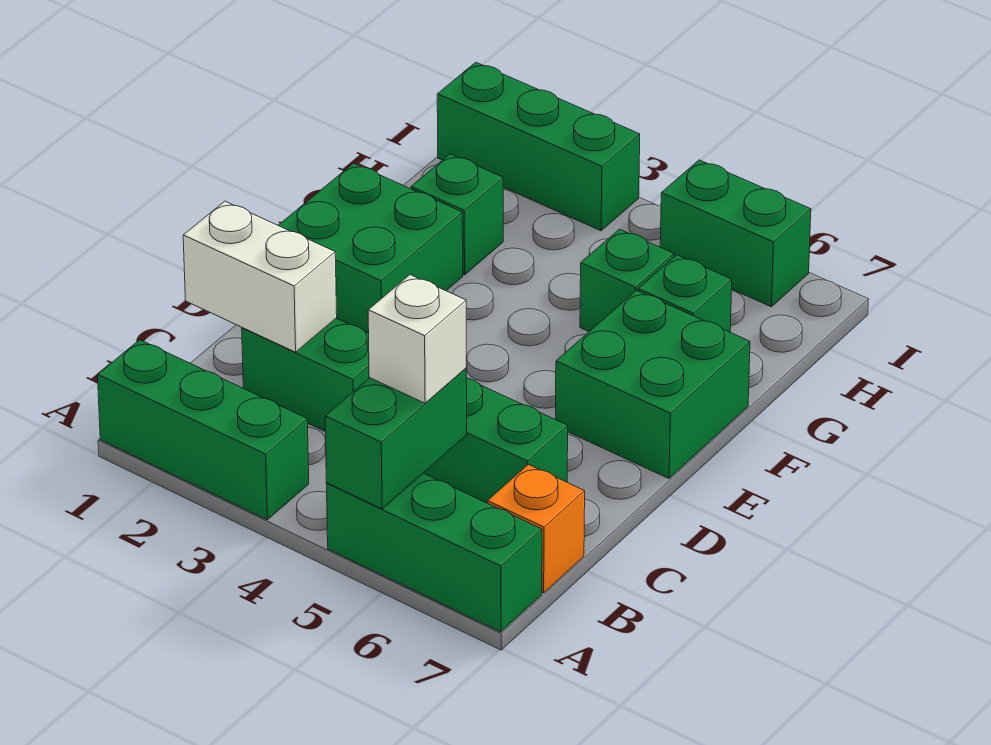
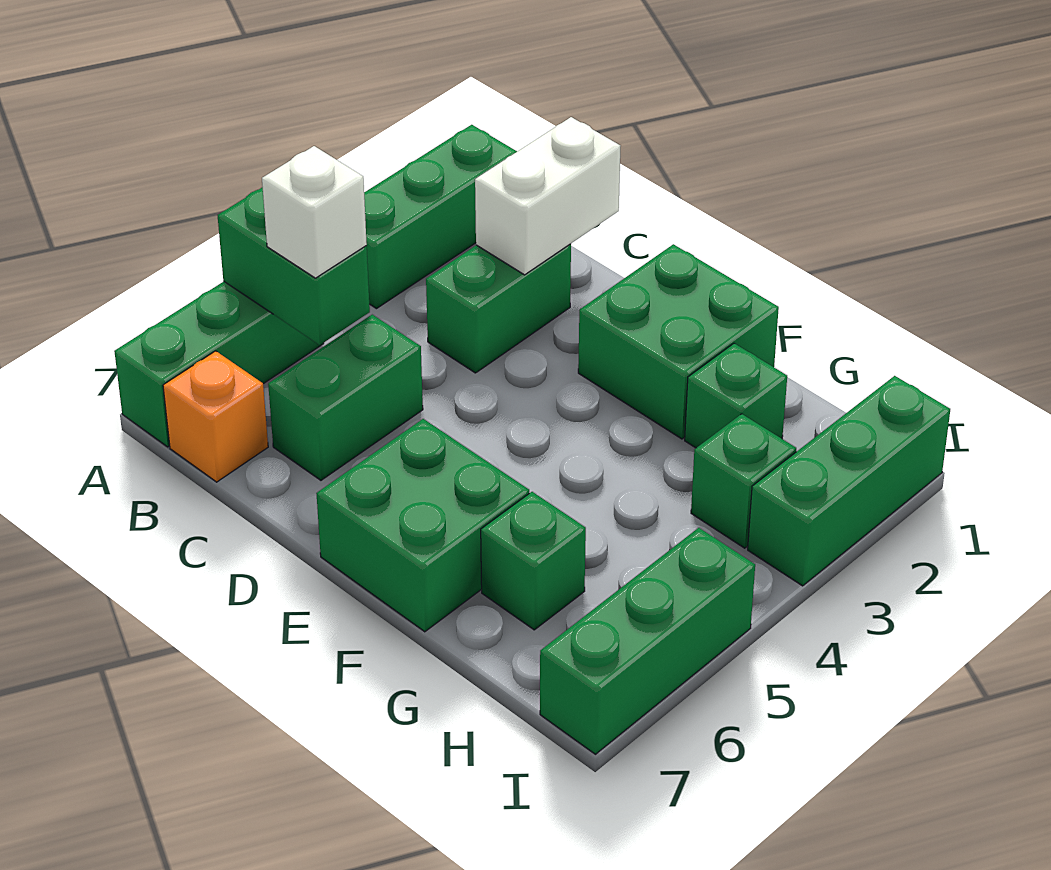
green 1x1 brick [580,229,674,331] -> green 1x1 brick moved to [691,414,796,548]
green 1x2 brick [660,160,811,307] -> green 1x3 brick [540,528,755,754]

